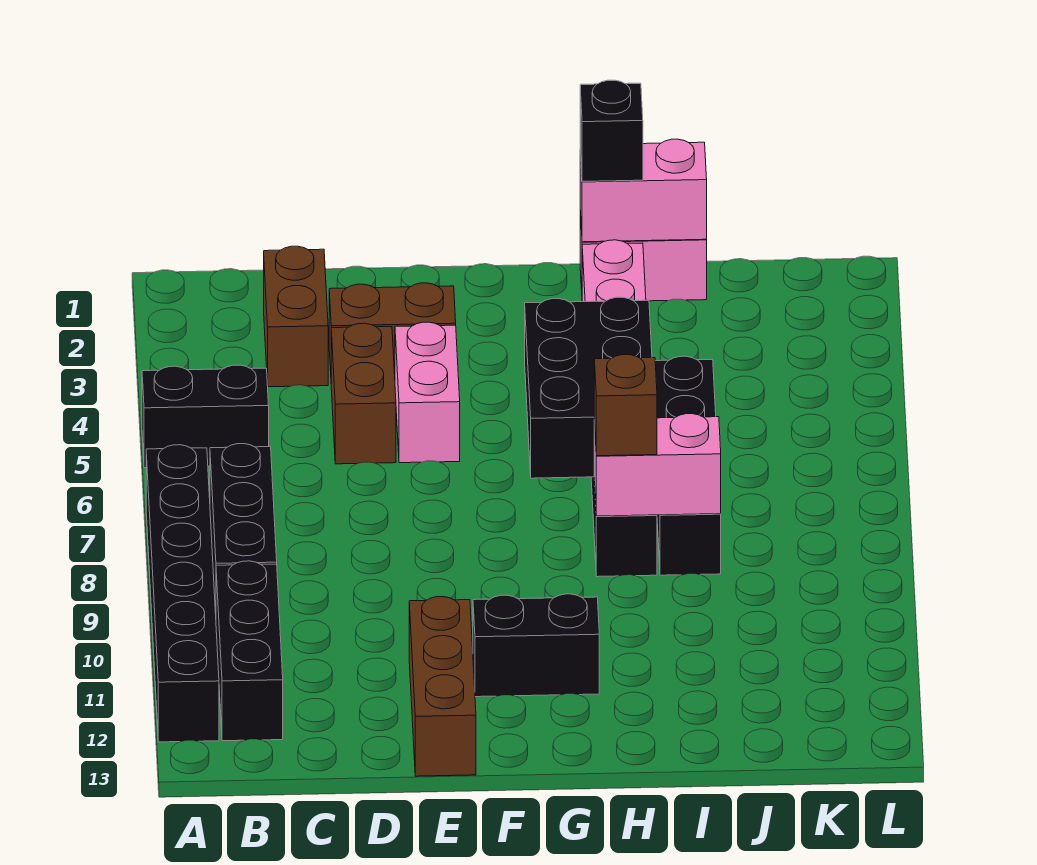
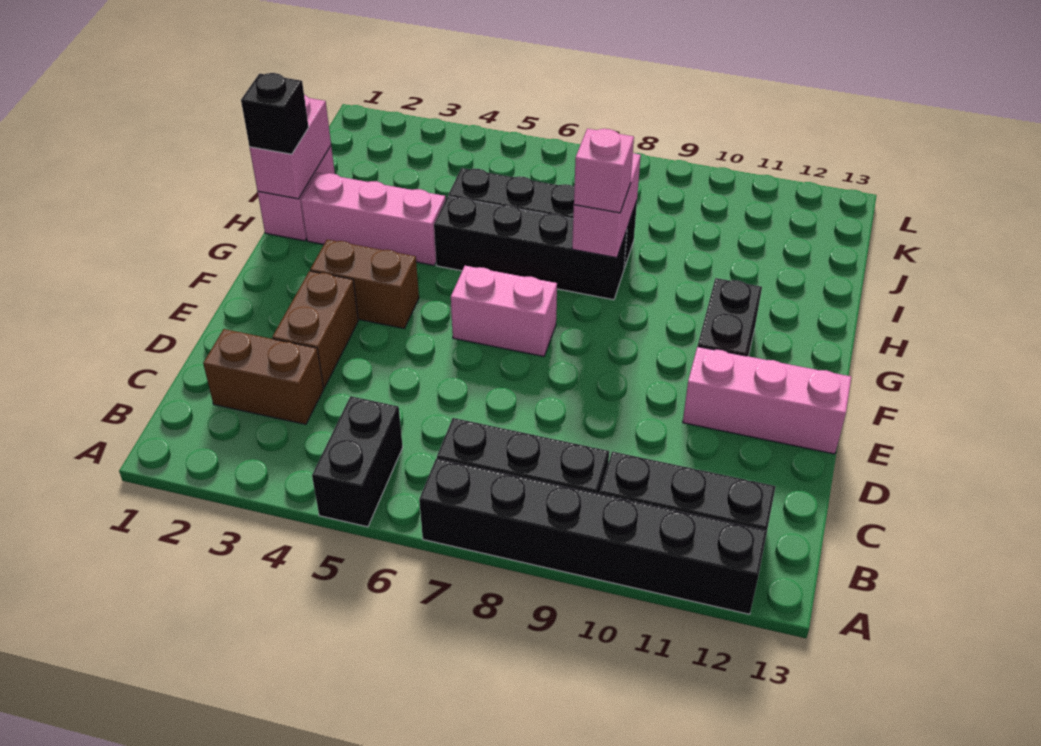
brown 1x2 brick [331,323,396,464] -> brown 1x2 brick moved to [310,239,419,328]
pink 1x2 brick [395,322,460,463] -> pink 1x2 brick moved to [451,266,557,356]
brown 1x3 brick [409,597,476,776] -> pink 1x3 brick [683,347,851,454]
black 2x3 brick [525,297,652,478] -> none
brown 1x1 brick [594,355,657,456] -> pink 1x1 brick [574,129,634,213]

